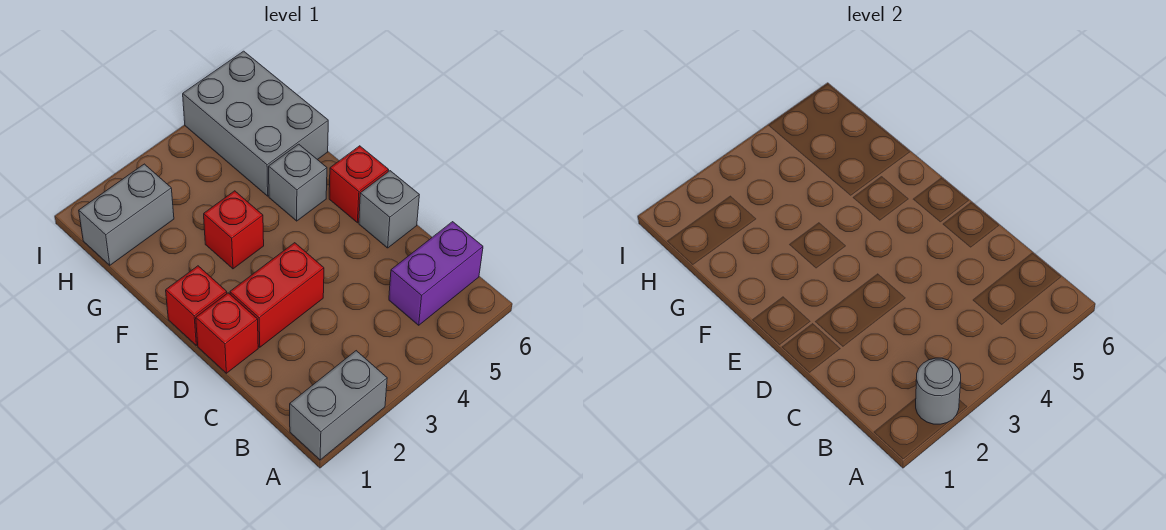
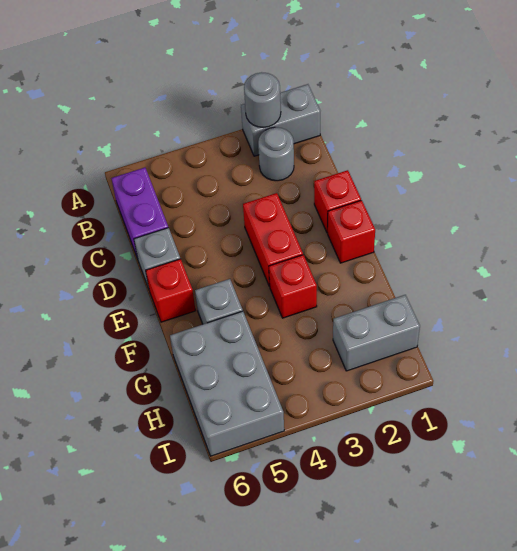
none -> grey 1x1 round brick [258,127,294,181]
purple 1x2 brick [389,222,483,325] -> purple 1x2 brick turned to [111,168,168,259]
red 1x2 brick [230,243,324,347] -> red 1x2 brick turned to [243,193,303,287]

